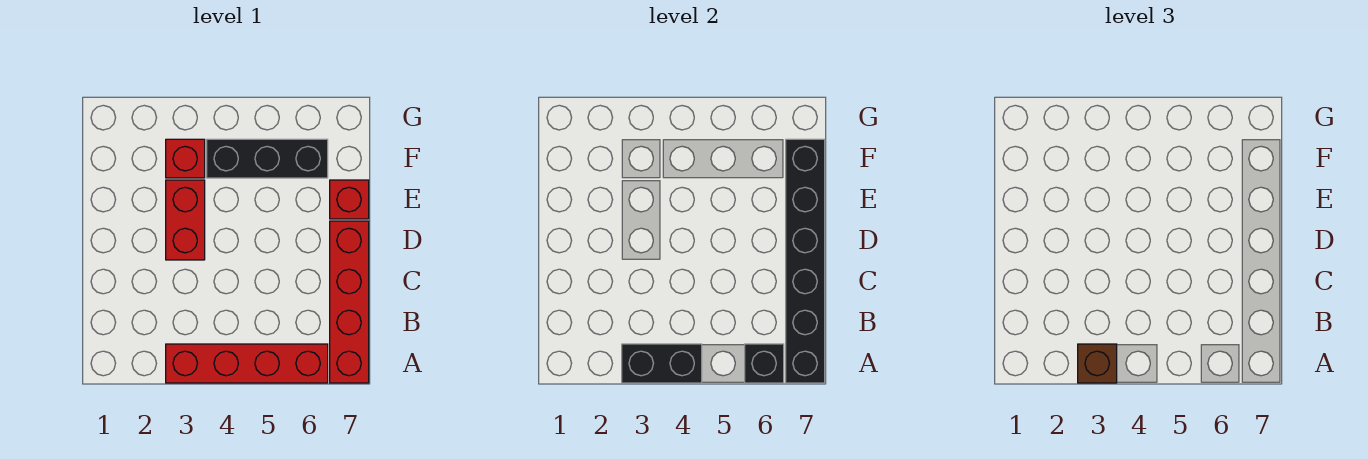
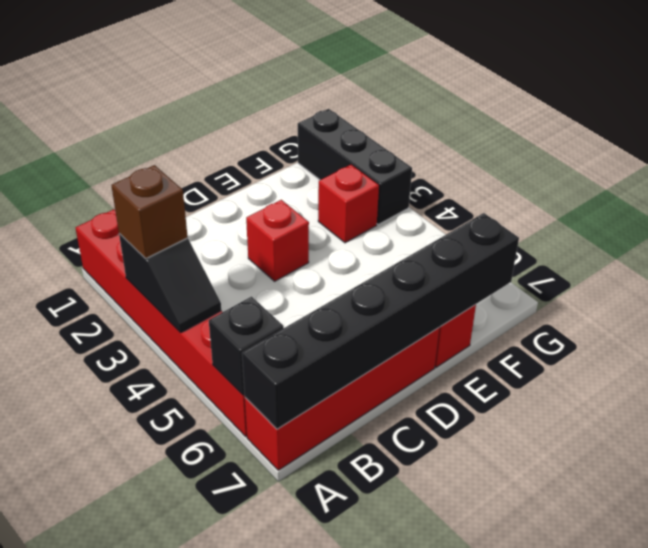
red 1x4 brick [166,344,328,383] -> red 1x6 brick [75,209,247,436]
black 1x2 brick [622,344,702,383] -> black 1x2 slope [119,233,221,333]
red 1x2 brick [166,180,205,260] -> red 1x1 brick [246,200,309,281]
black 1x3 brick [207,139,328,178] -> black 1x3 brick moved to [298,109,412,224]

